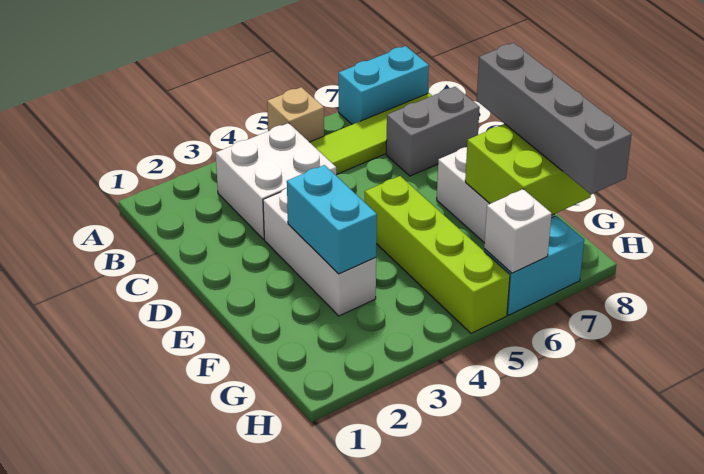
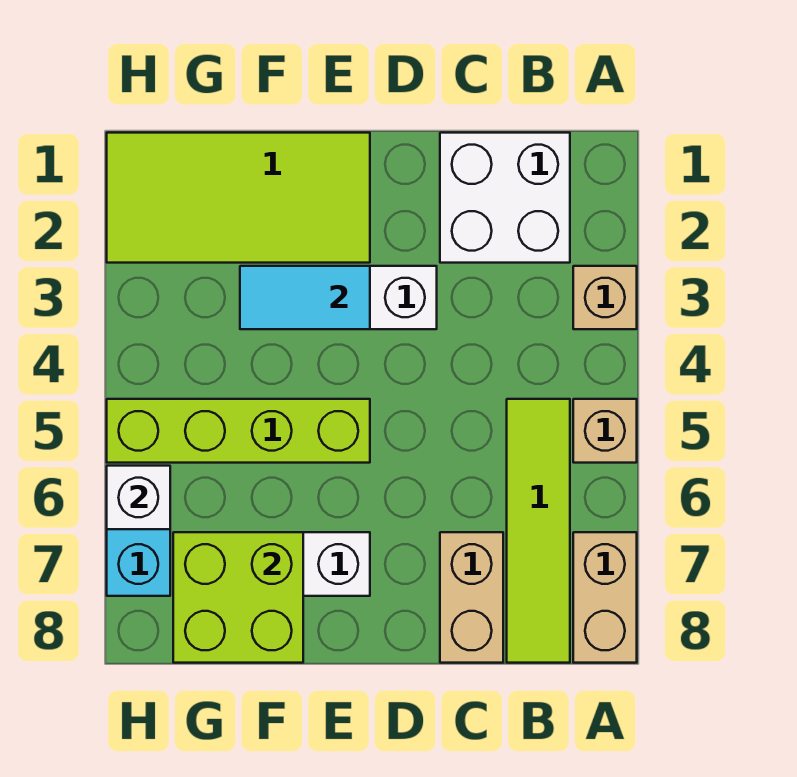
none -> tan 1x1 brick [573,266,637,329]
cyan 1x2 brick [339,46,429,124] -> tan 1x2 brick [573,532,637,663]
white 2x2 brick [216,123,336,239] -> white 2x2 brick moved to [440,133,570,263]
grey 1x2 brick [386,87,480,176] -> tan 1x2 brick [440,532,503,663]
none -> lime 2x4 tile [107,133,370,263]
cyan 1x2 brick [287,165,377,274] -> cyan 1x2 tile [240,266,370,329]
grey 1x4 brick [477,43,632,194] -> none

